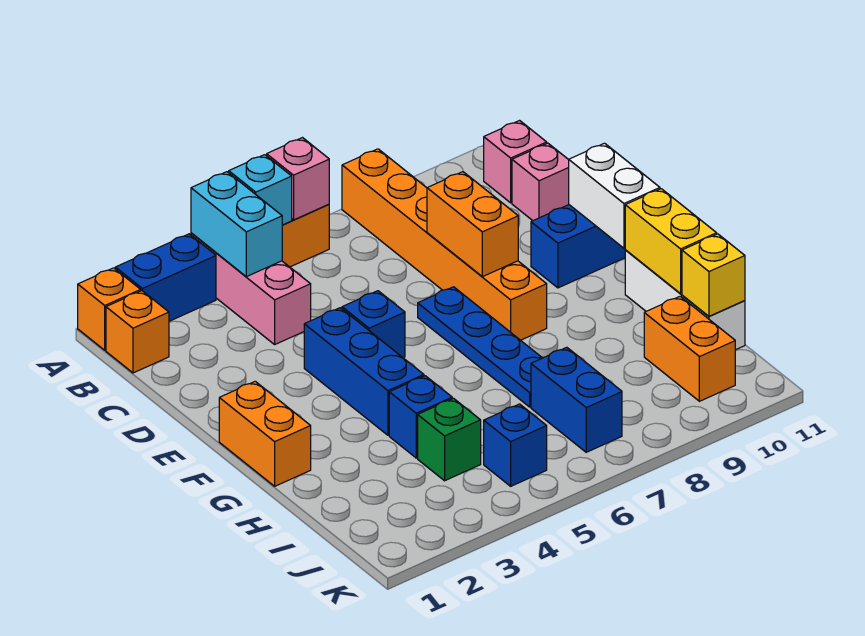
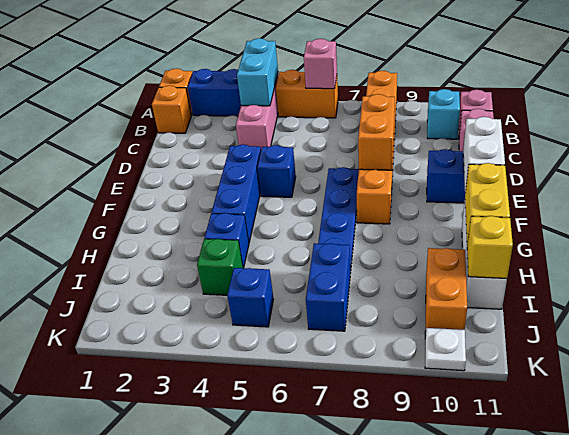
cyan 1x1 brick [229,155,292,225] -> cyan 1x1 brick moved to [427,89,460,139]
orange 1x2 brick [219,381,311,486] -> none
none -> white 1x1 plate [425,328,466,371]

